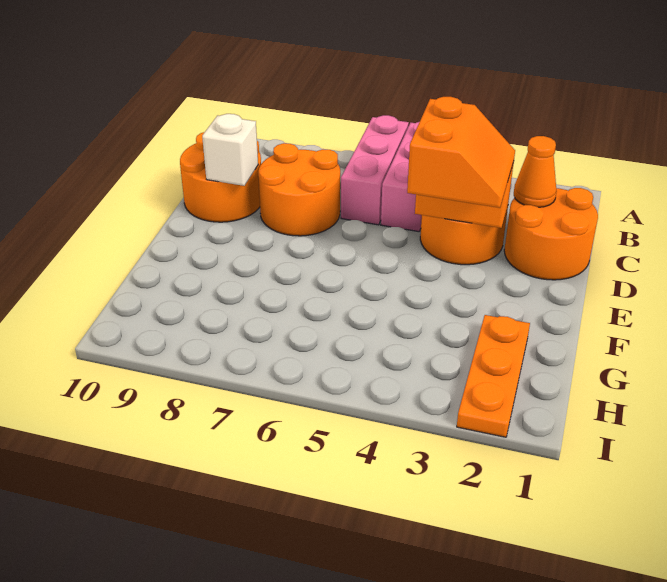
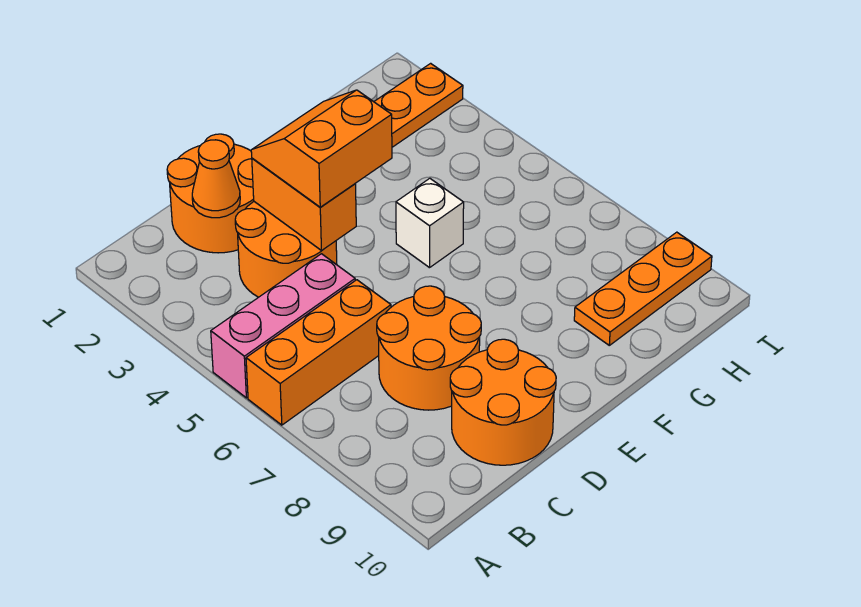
pink 1x3 brick [341,115,409,225] -> orange 1x3 brick [246,280,391,425]
white 1x1 brick [202,114,258,186] -> white 1x1 brick moved to [396,178,464,268]
none -> orange 1x3 plate [574,232,712,345]

